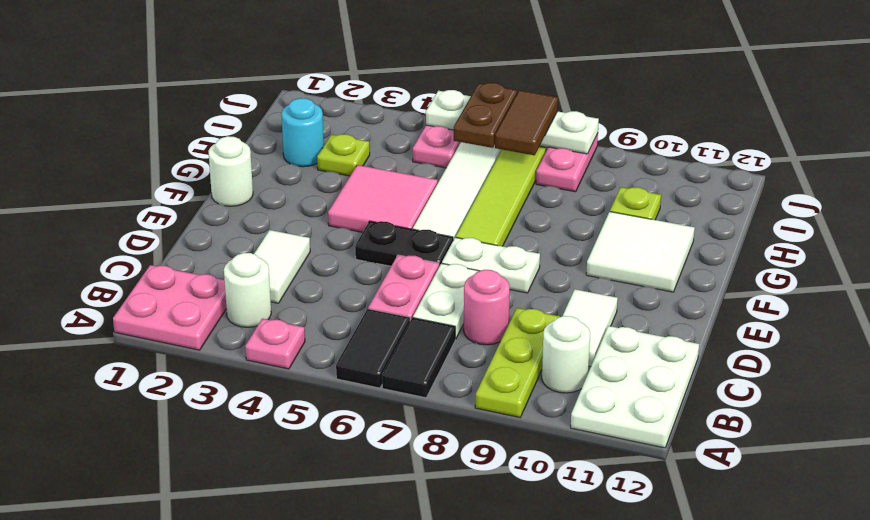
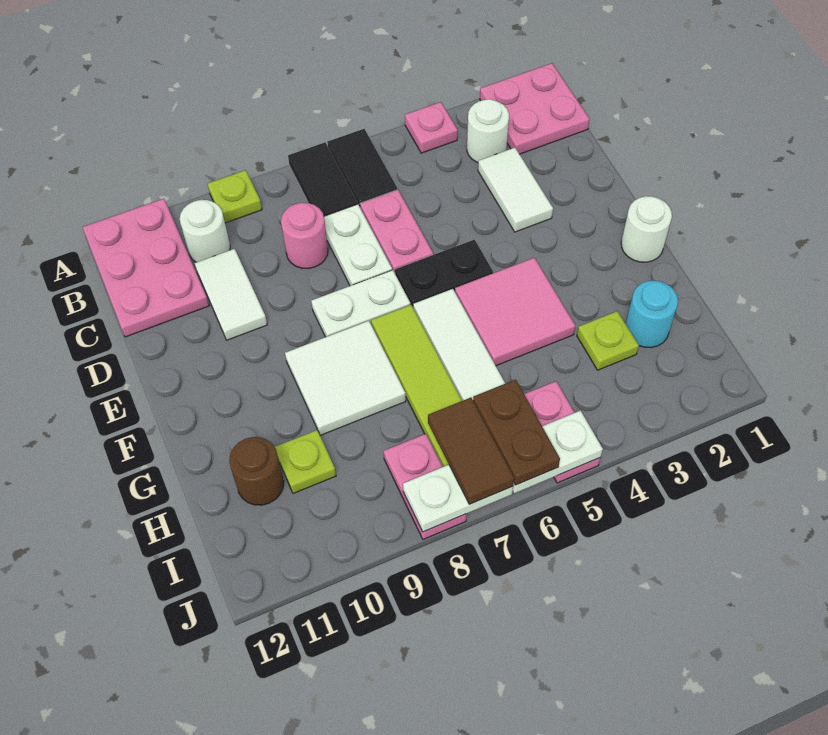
lime 1x3 plate [475,308,560,417] -> lime 1x1 plate [208,170,262,223]
white 2x3 plate [571,326,699,448] -> pink 2x3 plate [82,199,209,337]
white 2x2 tile [586,212,695,292] -> white 2x2 tile moved to [285,321,406,435]
none -> brown 1x1 round brick [229,437,284,505]

